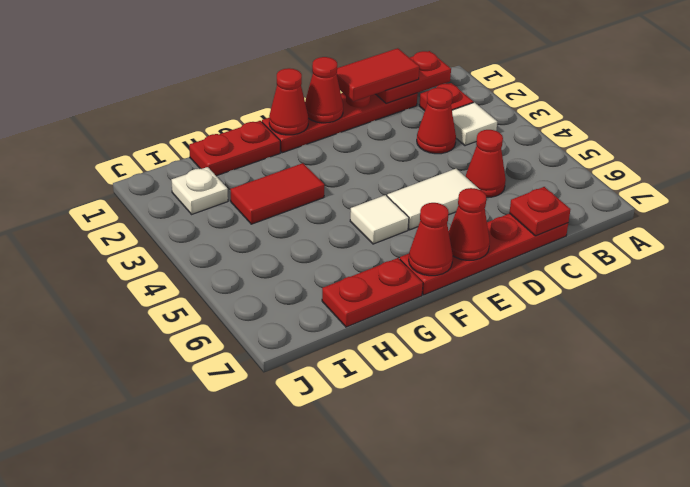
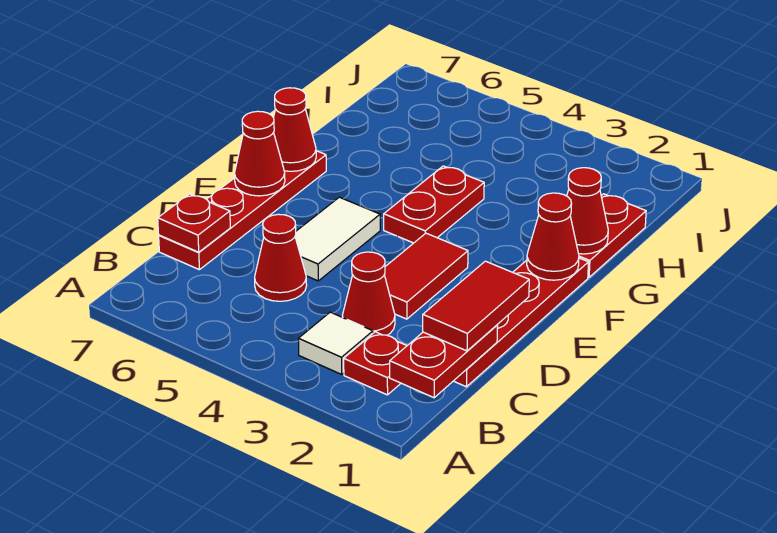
red 1x1 cone [305,57,343,123] -> red 1x1 cone moved to [567,168,608,254]
white 1x1 tile [350,195,409,244] -> none
red 1x2 tile [230,163,324,224] -> red 1x2 tile moved to [384,233,468,319]
red 1x2 plate [322,258,423,327] -> red 1x2 plate moved to [384,166,484,243]
white 1x1 plate [171,167,228,214] -> none

